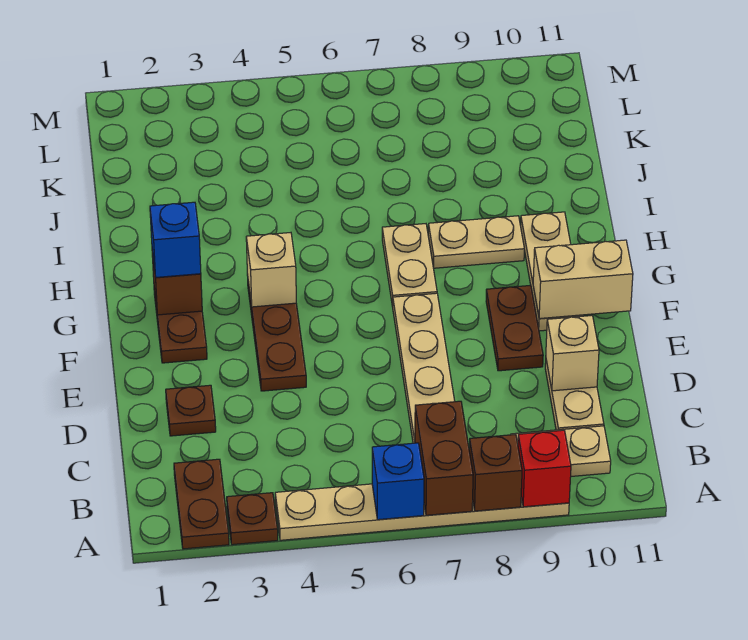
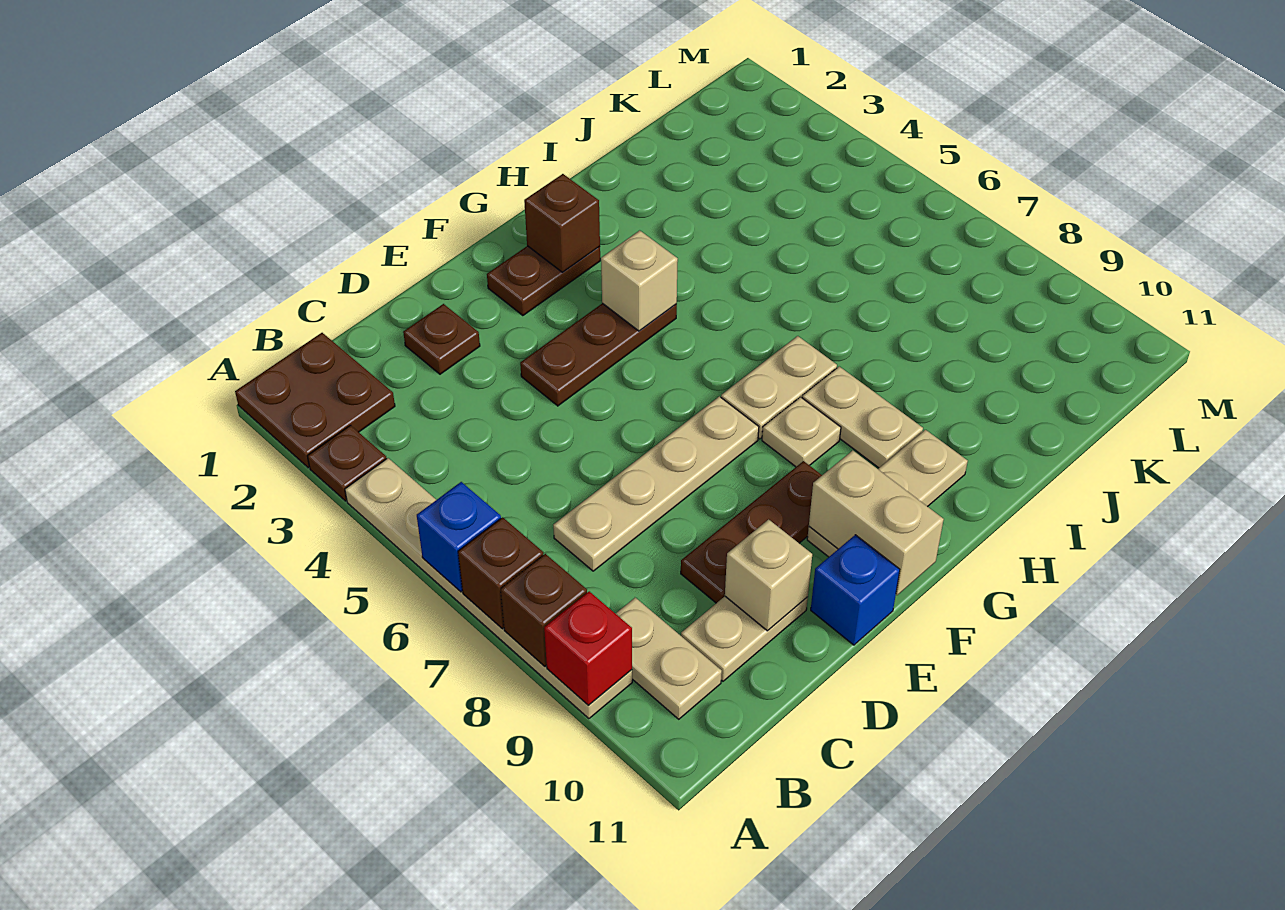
brown 1x2 plate [174,459,229,549] -> brown 2x2 plate [235,333,395,468]
brown 1x2 brick [415,401,473,515] -> brown 1x1 brick [458,517,543,629]
brown 1x2 plate [486,285,543,371] -> brown 1x3 plate [681,461,822,603]
blue 1x1 brick [150,202,201,277] -> blue 1x1 brick moved to [811,535,900,645]
none -> tan 1x1 plate [762,397,841,467]

